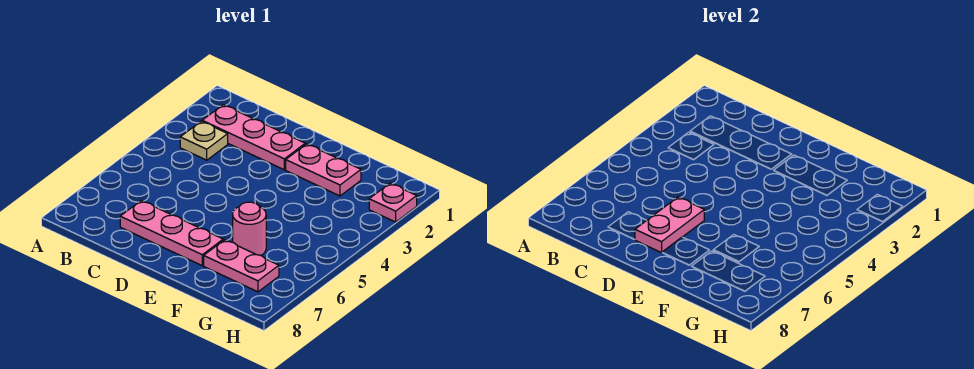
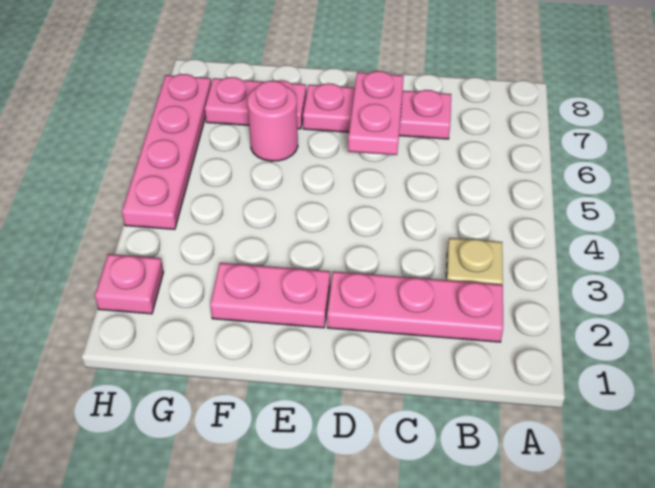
none -> pink 1x4 plate [122,74,211,230]

